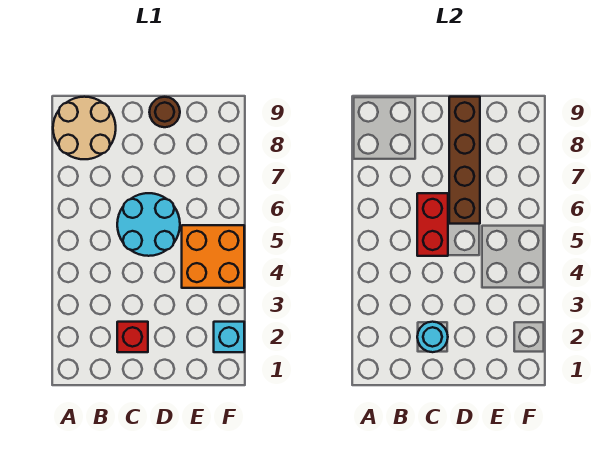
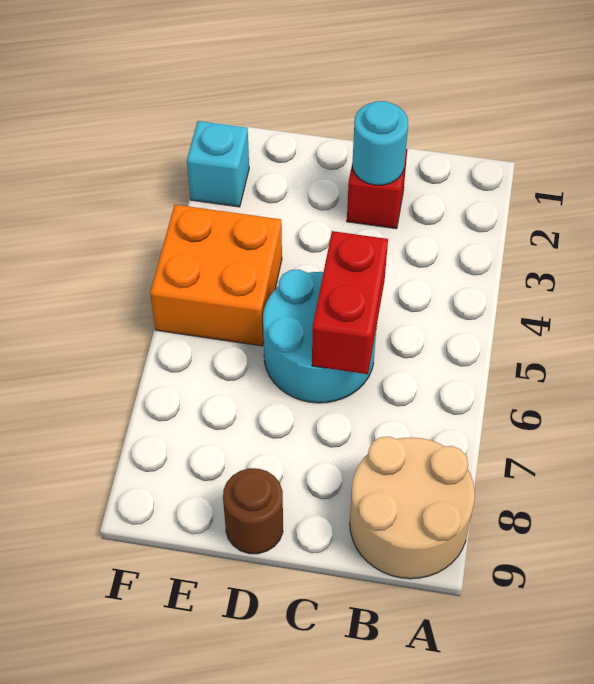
brown 1x4 brick [449,97,480,224] -> none

